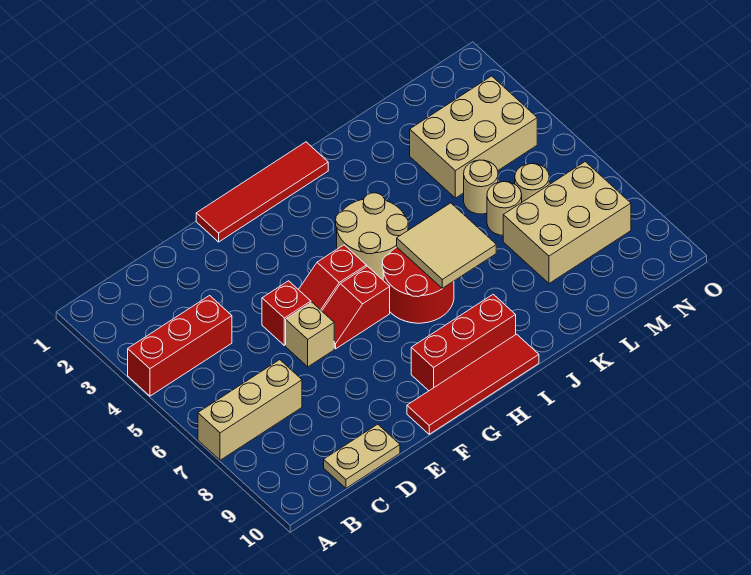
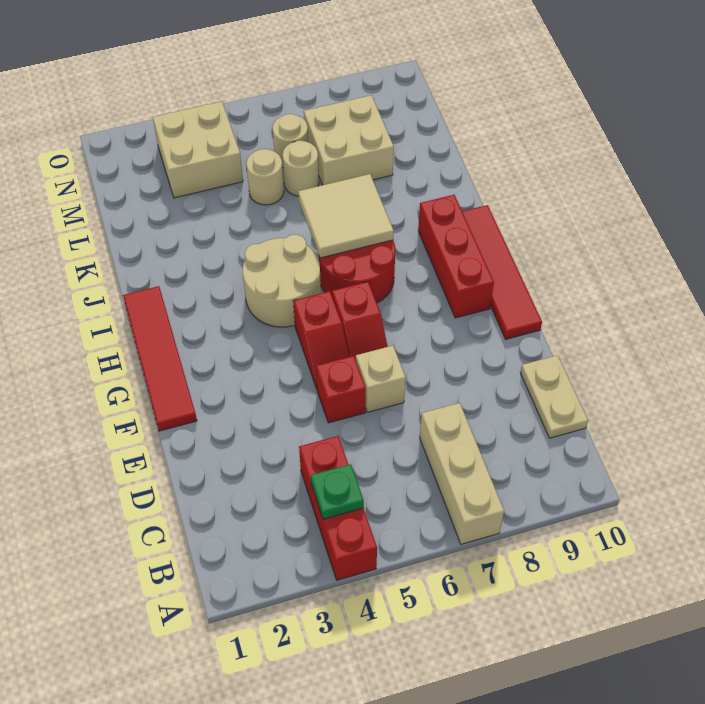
none -> green 1x1 plate [311,464,364,519]
tan 2x3 brick [410,76,537,198] -> tan 2x2 brick [153,101,243,198]
tan 2x3 brick [503,162,631,283] -> tan 2x2 brick [304,95,394,185]

